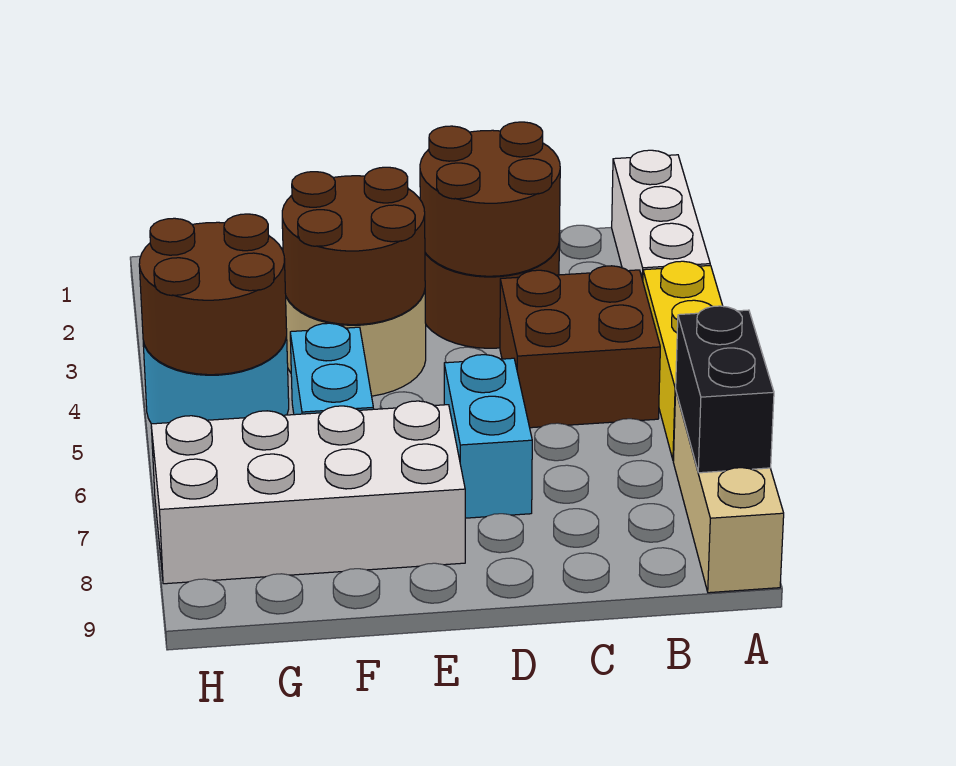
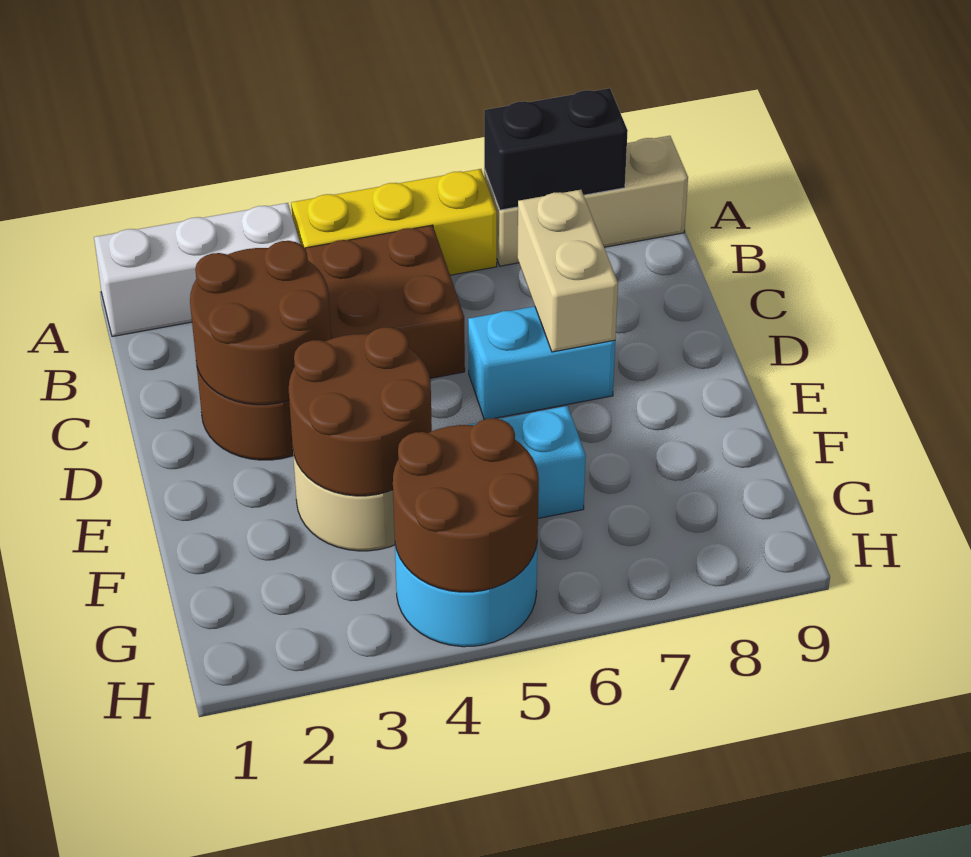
none -> tan 1x2 brick [517,190,618,352]
white 2x4 brick [151,401,465,584] -> none

